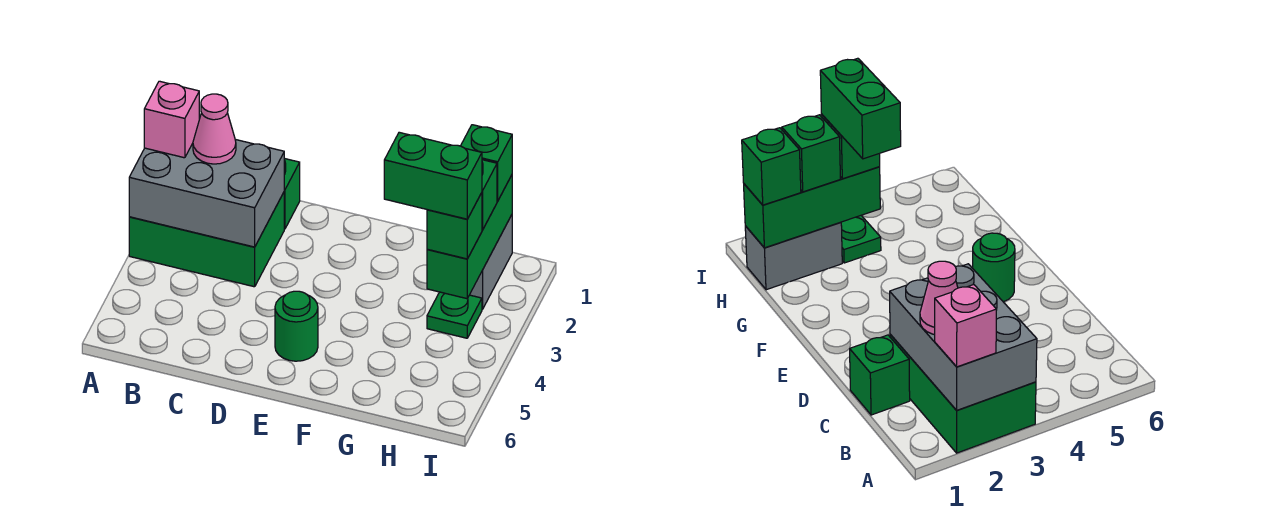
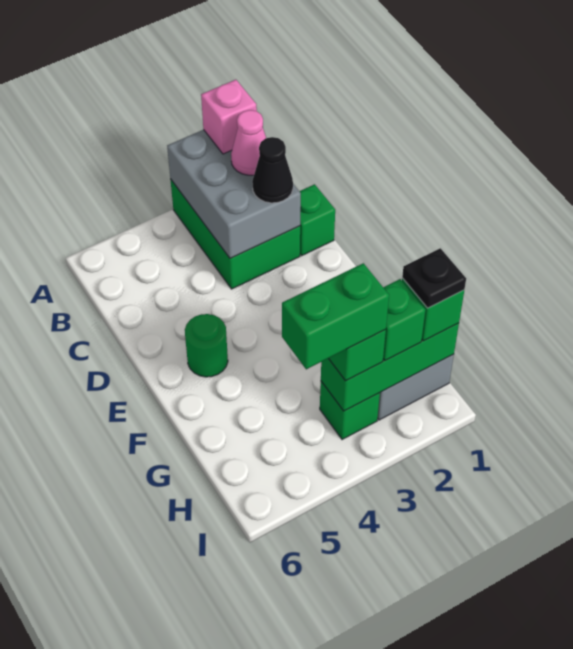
none -> black 1x1 cone [252,137,293,203]
green 1x2 brick [384,132,482,219] -> green 1x2 brick turned to [282,263,389,369]
none -> black 1x1 plate [402,248,466,308]
green 1x1 plate [427,292,482,338] -> green 1x1 brick [320,382,380,440]

